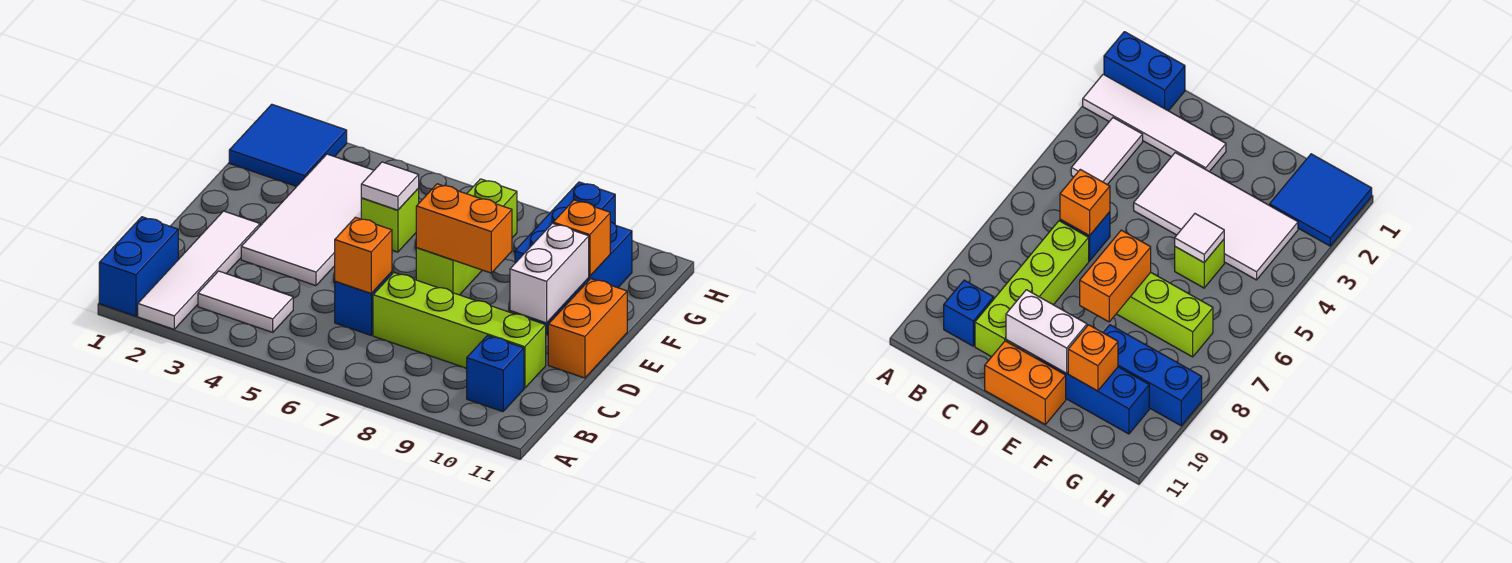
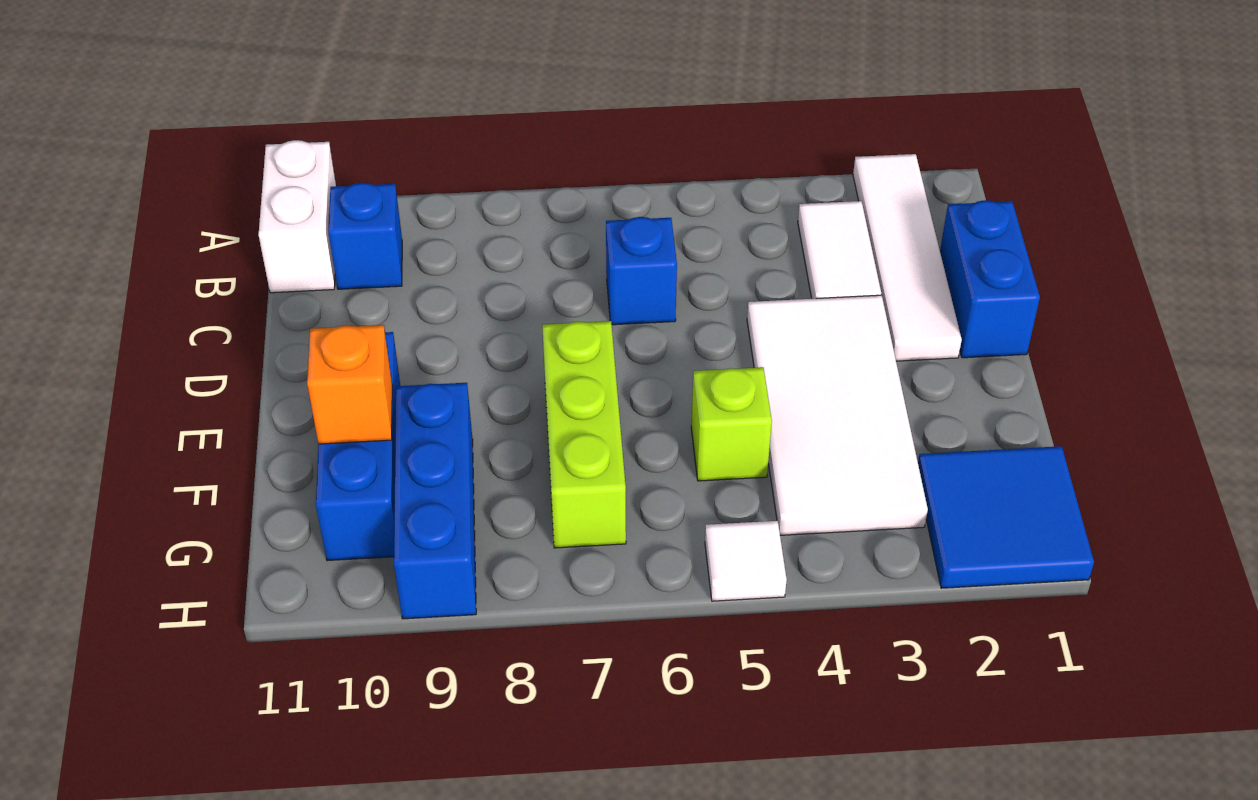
blue 1x2 brick [99,217,178,316] -> blue 1x2 brick moved to [940,200,1040,358]
white 1x2 tile [198,271,293,332] -> white 1x2 tile turned to [798,201,881,299]
orange 1x1 brick [335,217,392,293] -> none
lime 1x4 brick [373,273,546,388] -> none
white 1x2 brick [510,223,589,323] -> white 1x2 brick moved to [259,140,336,293]
orange 1x2 brick [548,279,627,378] -> none
orange 1x2 brick [416,184,512,273] -> none
white 1x1 tile [361,162,419,210] -> white 1x1 tile moved to [705,521,787,601]

